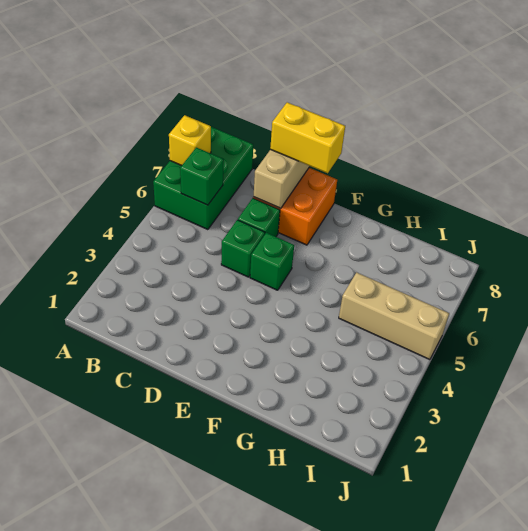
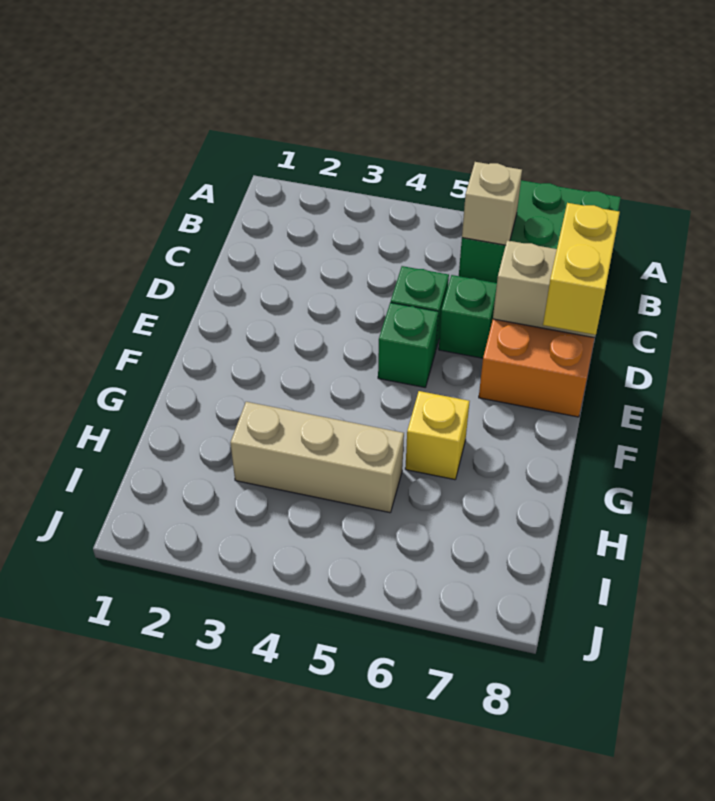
yellow 1x1 brick [169,115,211,166] -> yellow 1x1 brick moved to [405,391,470,480]
green 1x1 brick [180,147,224,205] -> tan 1x1 brick [462,162,522,245]
tan 1x3 brick [339,272,449,360] -> tan 1x3 brick turned to [230,402,404,513]

